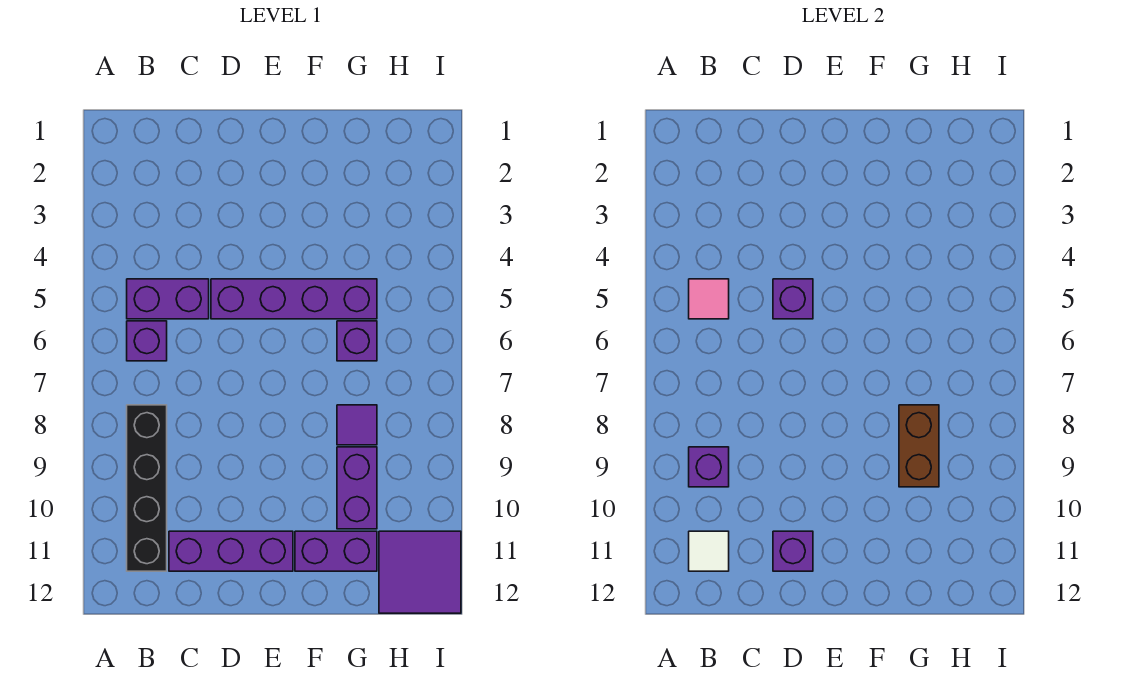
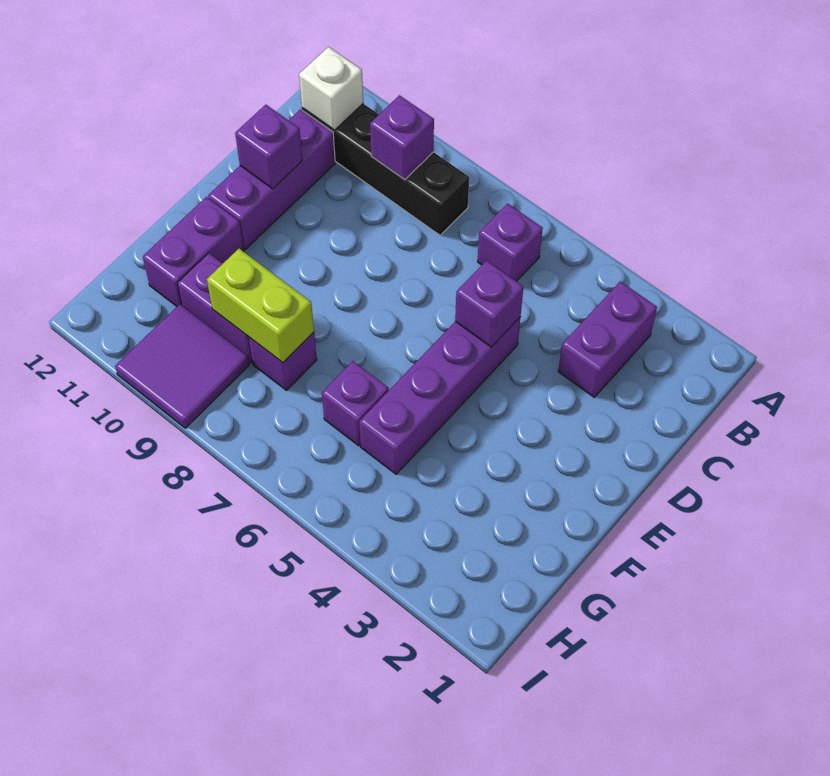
purple 1x2 brick [127,279,209,319] -> purple 1x2 brick moved to [558,281,657,397]
pink 1x1 tile [689,279,729,319] -> none
white 1x1 tile [689,531,729,571] -> white 1x1 brick [299,47,363,130]
purple 1x1 tile [337,405,377,445] -> purple 1x1 brick [248,332,317,390]
brown 1x2 brick [899,405,939,487] -> lime 1x2 brick [207,249,314,363]
purple 2x2 tile [379,531,461,613] -> purple 2x2 tile moved to [115,304,249,428]

